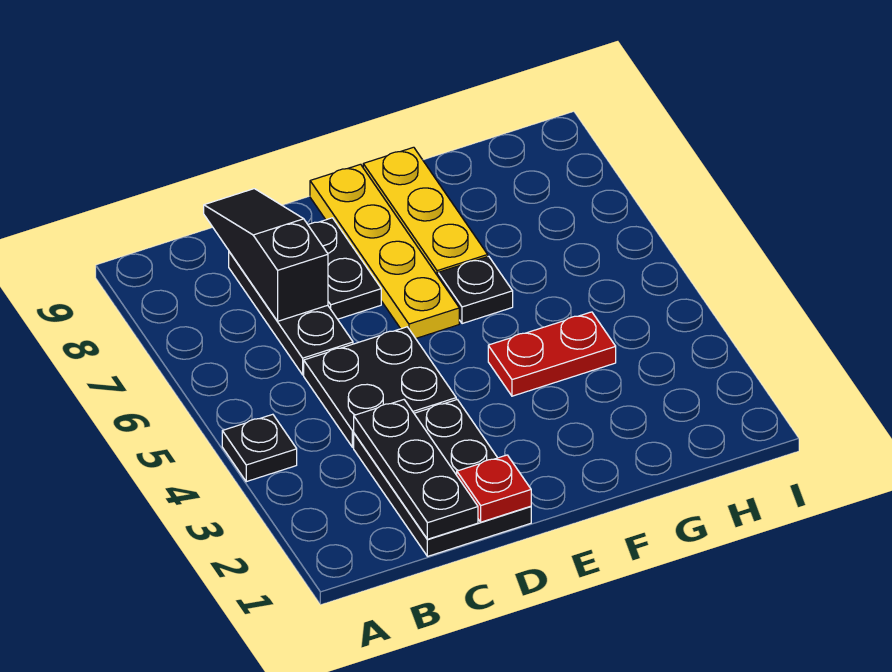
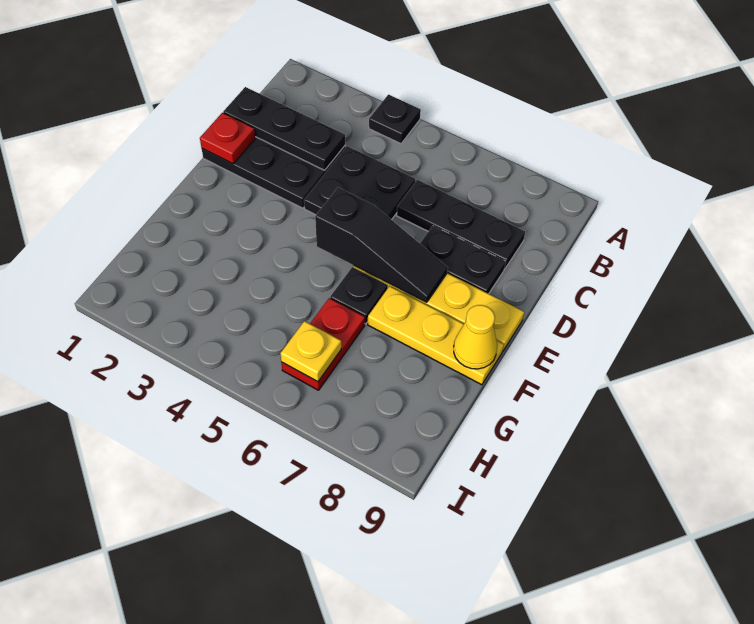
black 1x3 slope [204,189,328,321] -> black 1x3 slope moved to [315,188,448,302]
red 1x2 plate [488,312,616,396] -> red 1x2 plate moved to [281,298,365,390]
none -> yellow 1x1 cone [454,305,497,369]
none -> yellow 1x1 plate [280,321,341,382]

